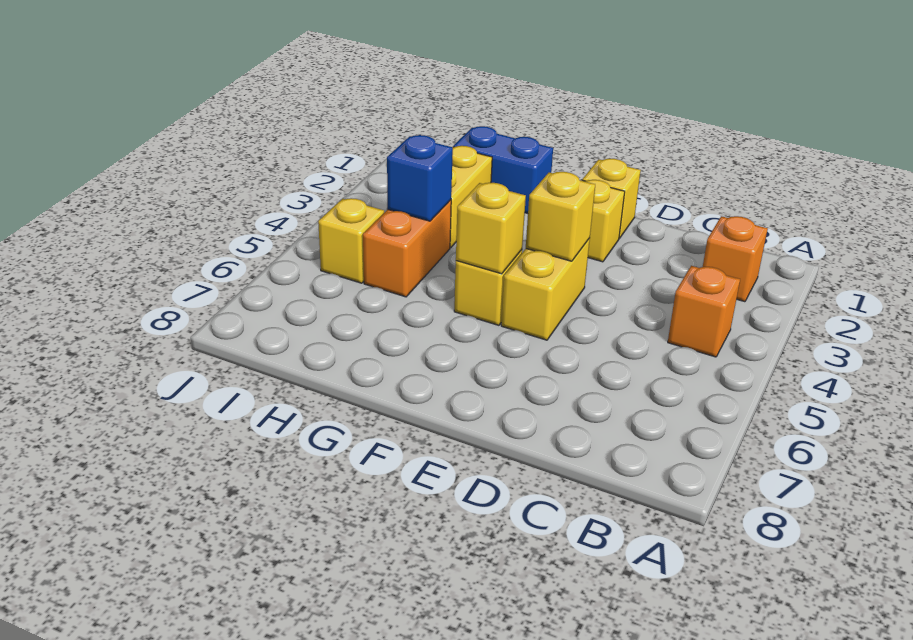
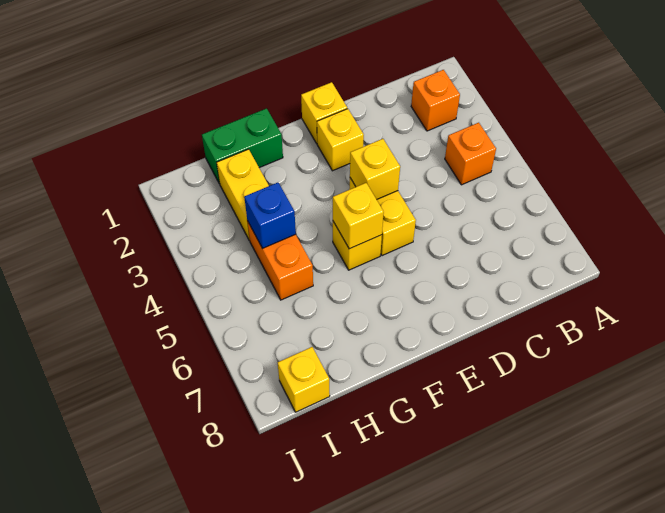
blue 1x2 brick [453,126,553,214] -> green 1x2 brick [202,108,283,184]
yellow 1x1 brick [318,198,384,283] -> yellow 1x1 brick moved to [278,347,330,412]

